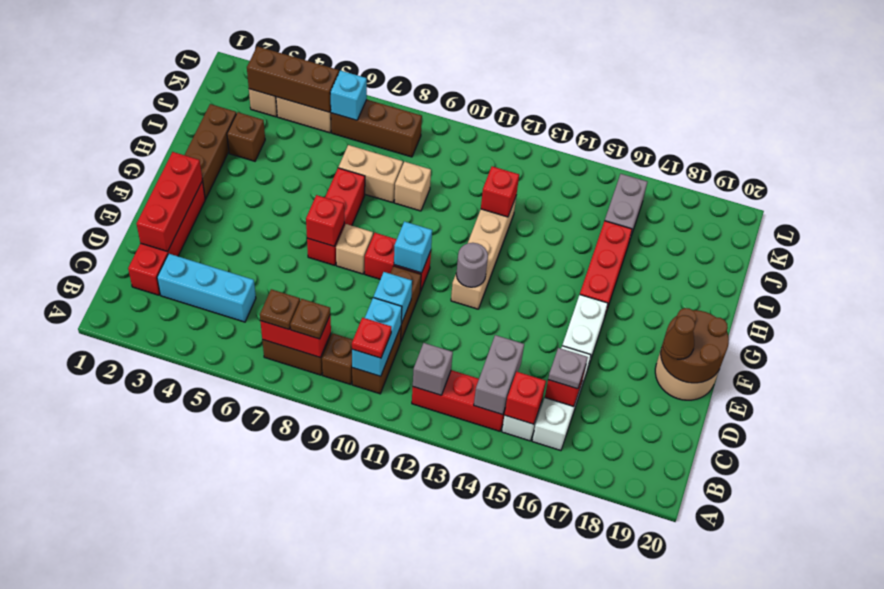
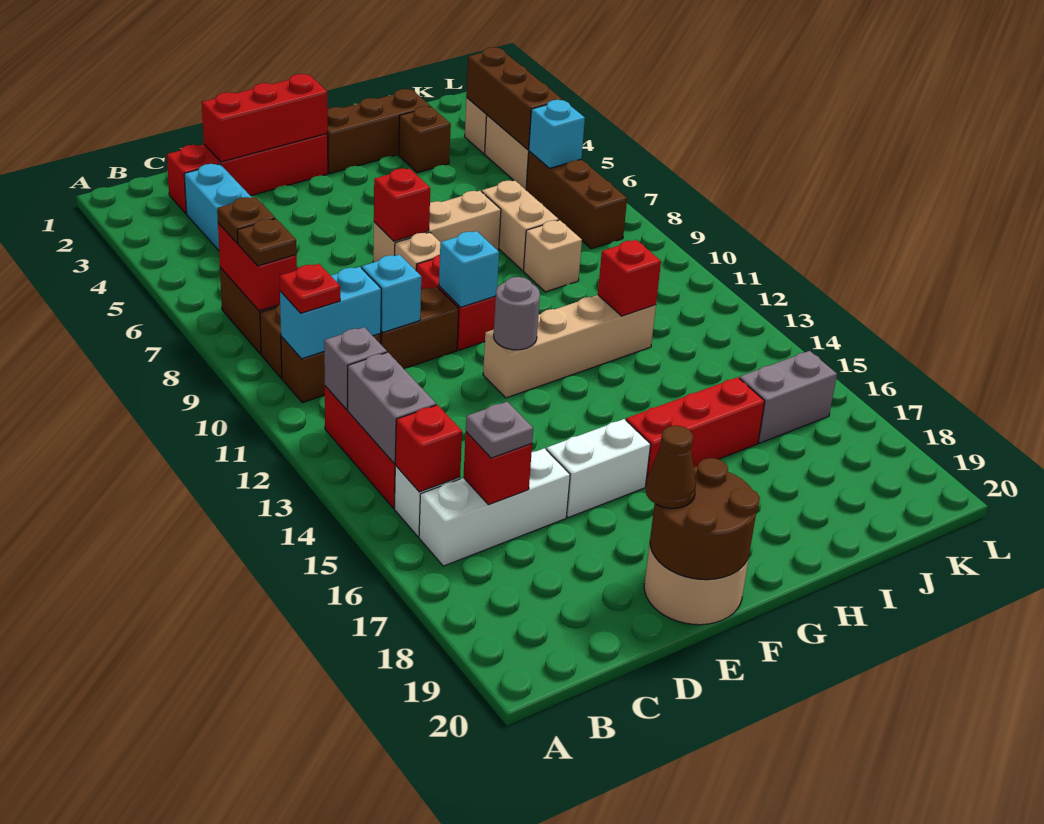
grey 1x2 brick [474,335,524,415] -> grey 1x2 brick turned to [348,352,436,463]
red 1x3 brick [307,168,365,265] -> tan 1x3 brick [373,191,501,262]

